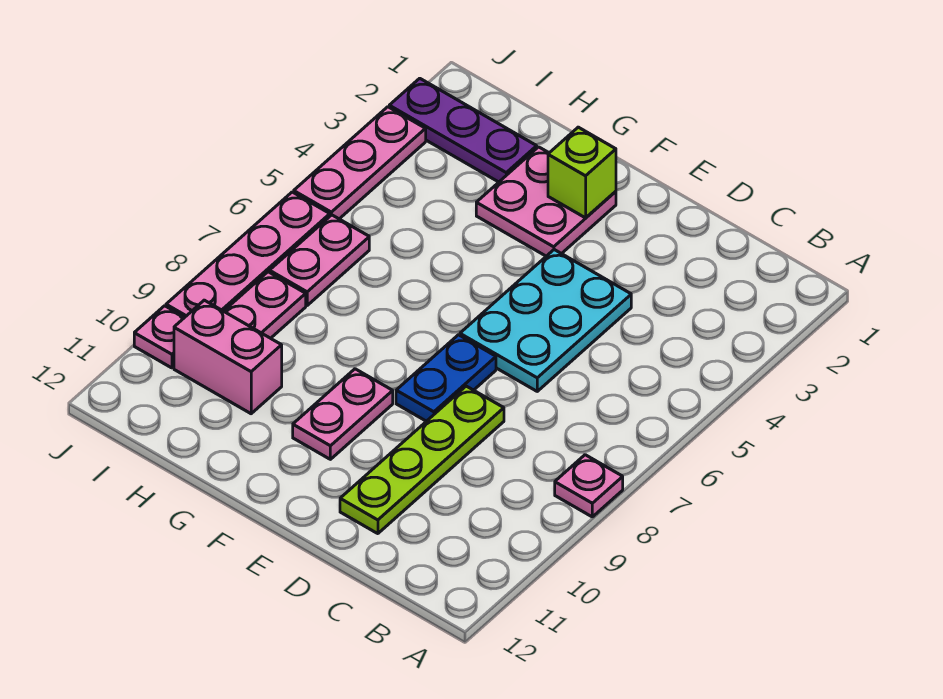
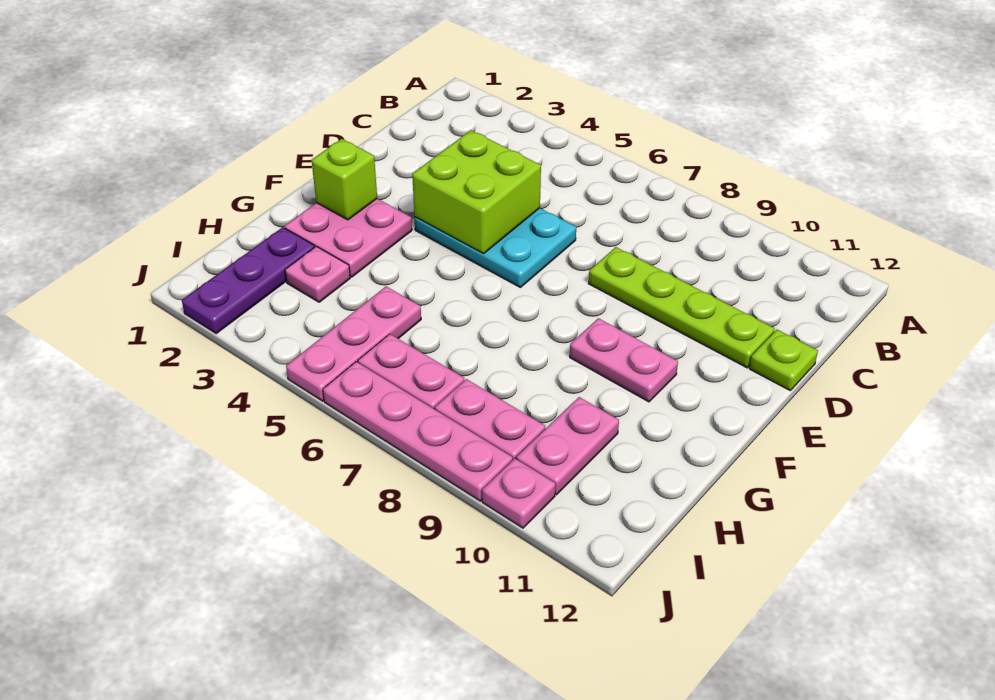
pink 1x1 plate [555,455,623,517] -> pink 1x1 plate moved to [285,246,350,302]
none -> lime 2x2 brick [412,130,541,254]
none -> lime 1x1 plate [749,330,818,391]
blue 1x2 plate [396,335,496,421] -> none
pink 1x2 brick [174,300,282,414] -> pink 1x2 plate [516,397,619,495]
pink 1x3 plate [294,107,426,219] -> pink 1x3 plate turned to [286,287,421,401]

